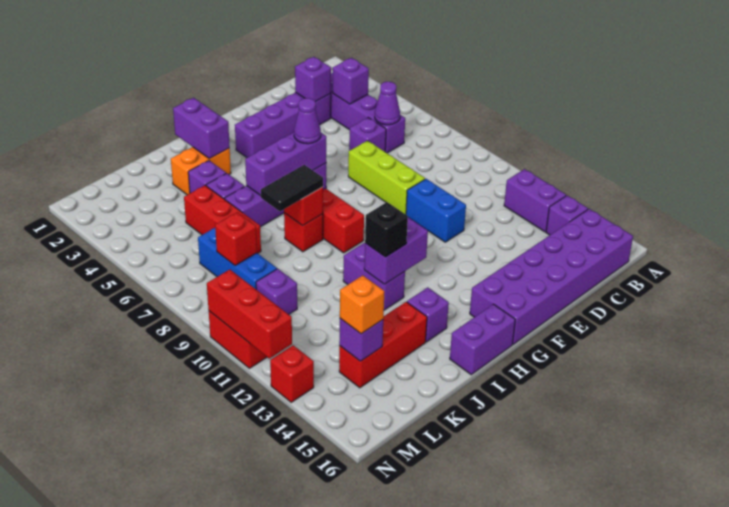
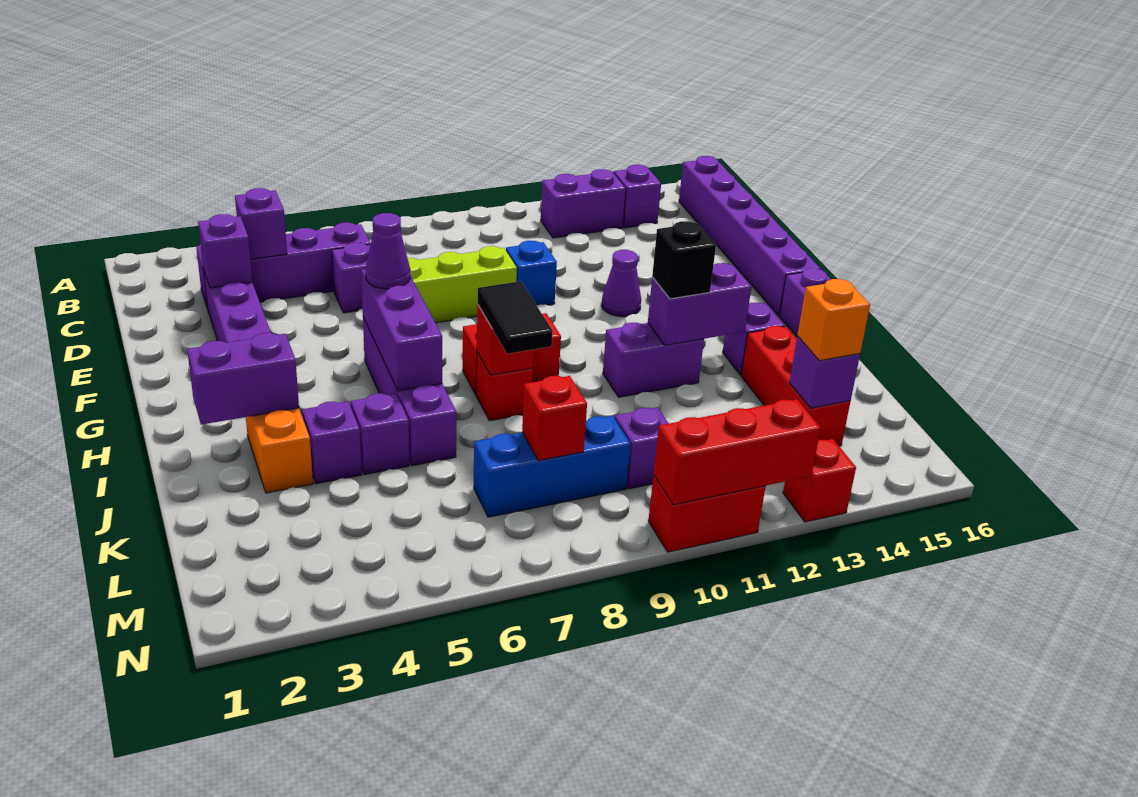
purple 2x6 brick [470,209,633,344] -> purple 1x6 brick [679,156,821,316]
purple 1x1 cone [375,82,400,125] -> purple 1x1 cone moved to [602,250,641,317]
blue 1x2 brick [406,179,466,242] -> blue 1x1 brick [506,241,557,305]
purple 1x2 brick [364,217,428,284] -> purple 1x2 brick turned to [648,263,751,345]
red 1x3 brick [184,185,261,253] -> none

